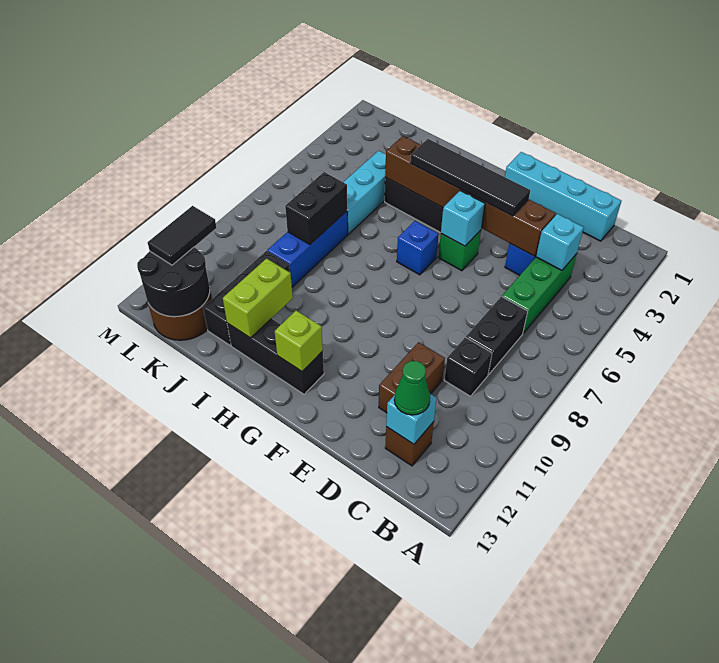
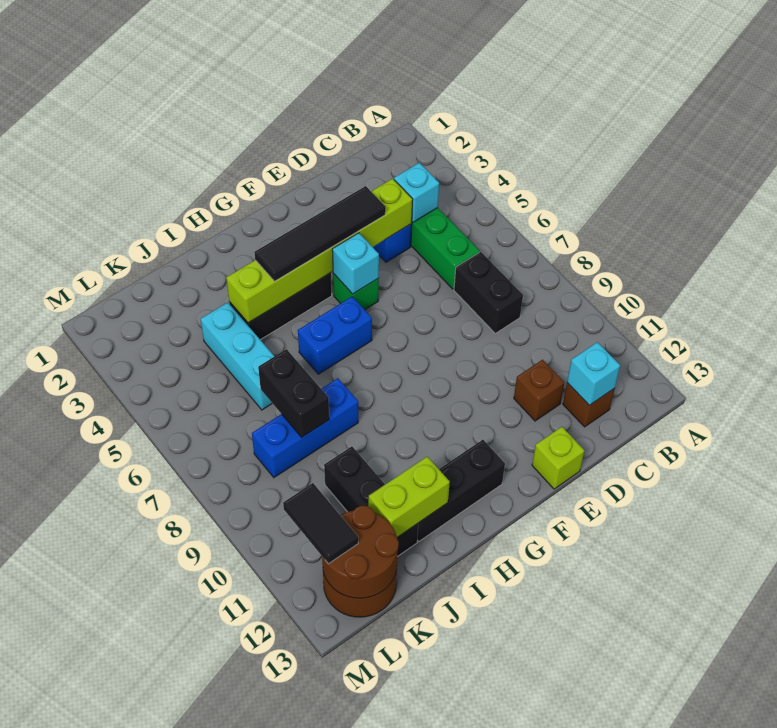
cyan 1x4 brick [505,152,621,241] -> none
black 1x1 brick [444,337,492,396] -> none
green 1x1 cone [394,361,430,415] -> none
brown 1x6 brick [385,136,556,256] -> lime 1x6 brick [226,179,413,323]
brown 1x2 brick [379,342,445,413] -> brown 1x1 brick [514,360,564,421]
blue 1x1 brick [397,221,439,275] -> blue 1x2 brick [298,297,372,374]
lime 1x1 brick [275,311,323,371] -> lime 1x1 brick moved to [532,427,584,489]
lime 1x2 brick [223,259,293,338] -> lime 1x2 brick turned to [368,456,450,537]
blue 1x3 brick [267,211,348,287] -> blue 1x3 brick turned to [252,378,358,477]
black 2x2 round brick [137,247,210,317] -> brown 2x2 round brick [322,506,399,598]

